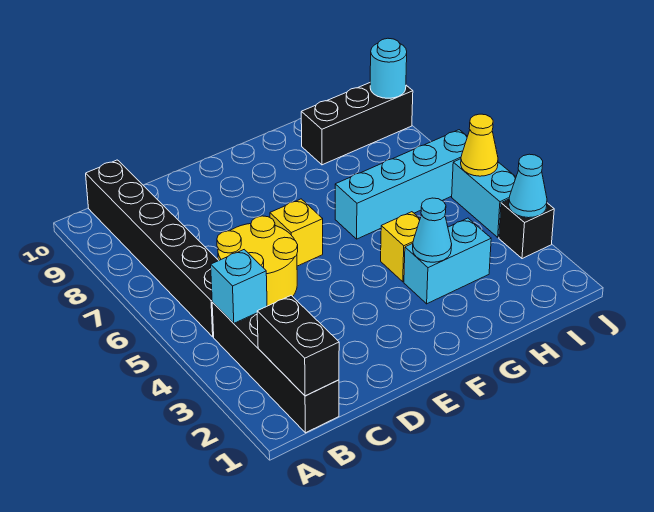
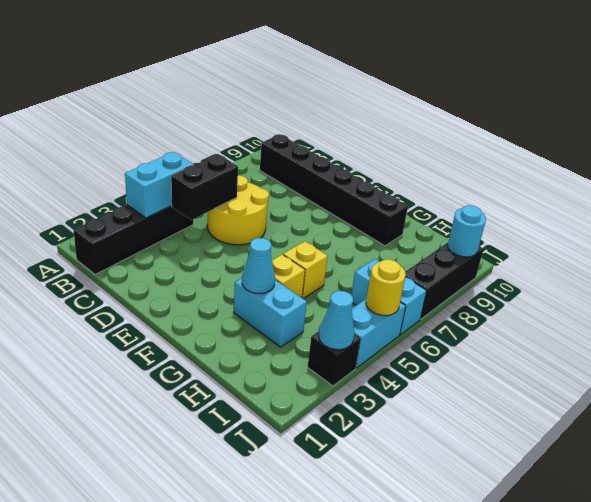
black 1x2 brick [257,295,339,396] -> black 1x2 brick moved to [171,154,238,220]
cyan 1x1 brick [211,250,267,323] -> cyan 1x2 brick [125,152,194,218]
black 1x6 brick [86,160,219,337] -> black 1x6 brick turned to [260,134,408,246]
yellow 1x1 brick [270,199,323,266] -> yellow 1x1 brick moved to [283,241,328,299]
cyan 1x4 brick [335,130,468,239] -> cyan 1x2 brick [351,259,427,335]
black 1x3 brick [301,83,413,165] -> black 1x3 brick turned to [405,243,484,319]
yellow 1x1 cone [461,114,498,176] -> yellow 1x1 round brick [366,259,406,316]

